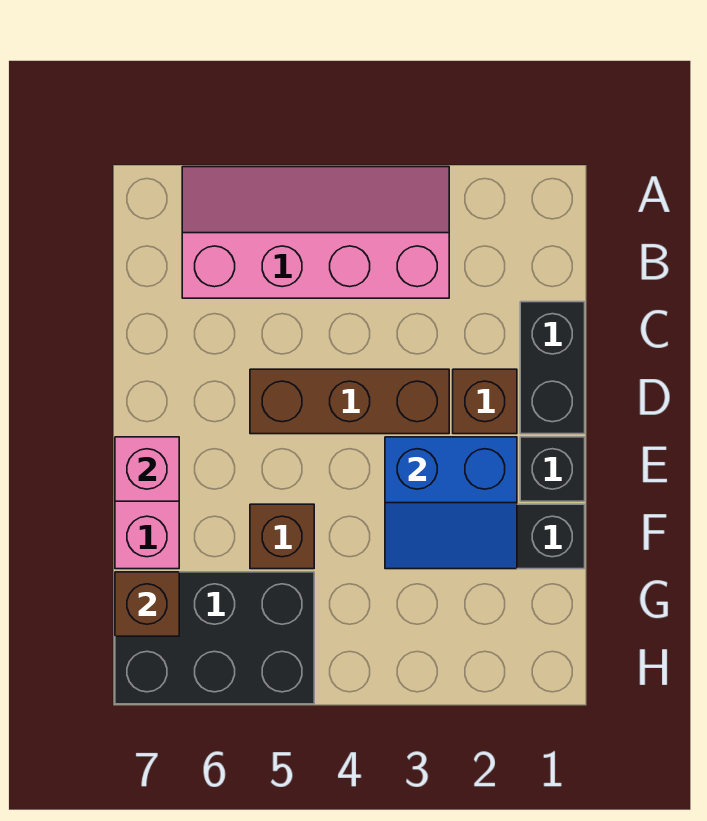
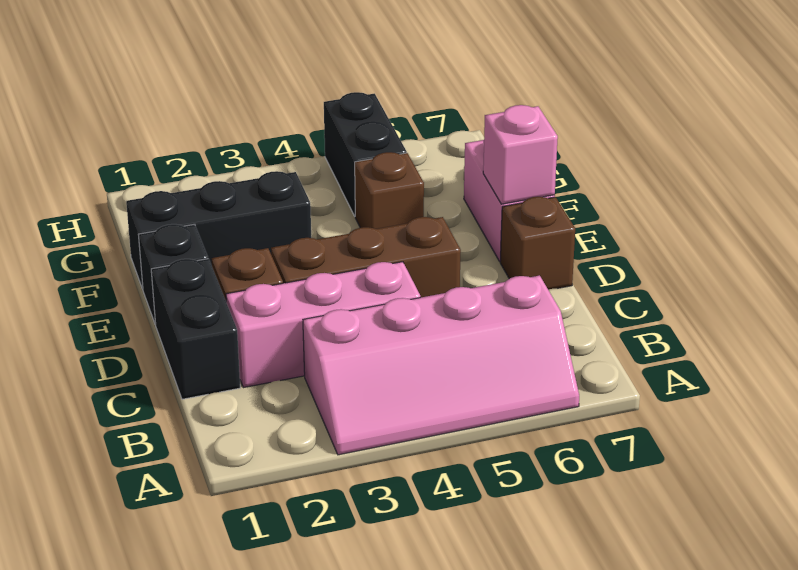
none -> pink 1x3 brick [226,262,420,388]
blue 2x2 slope [385,437,517,569] -> none
black 2x3 brick [115,572,314,704] -> black 1x2 brick [324,92,407,216]
brown 1x1 brick [115,572,179,636] -> brown 1x1 brick moved to [500,197,575,290]

